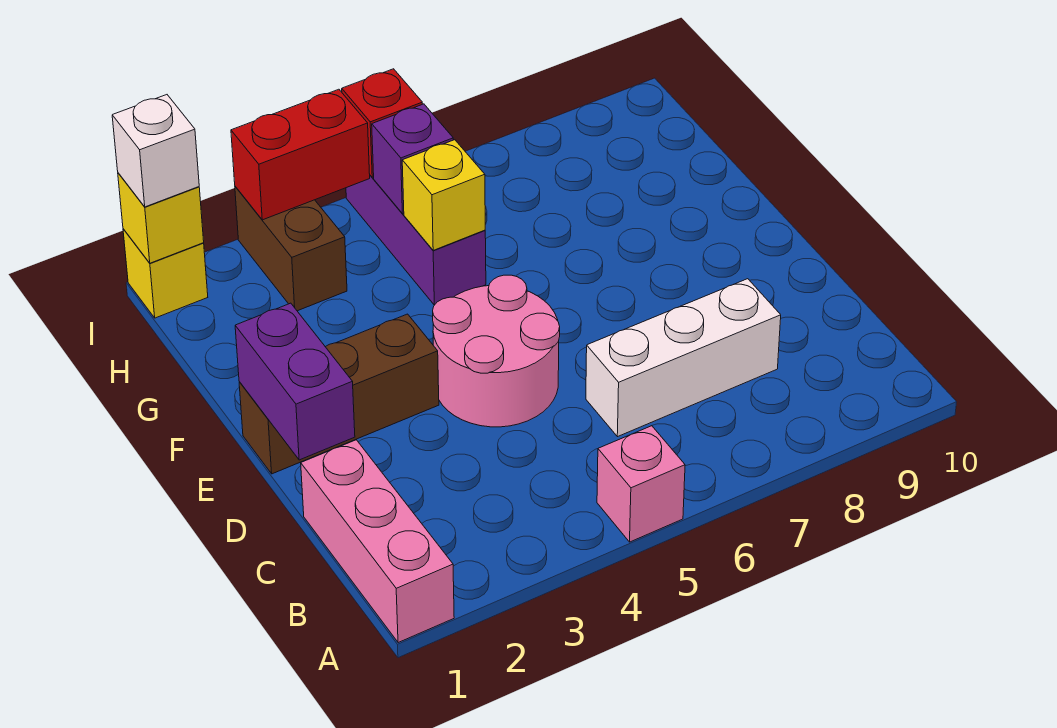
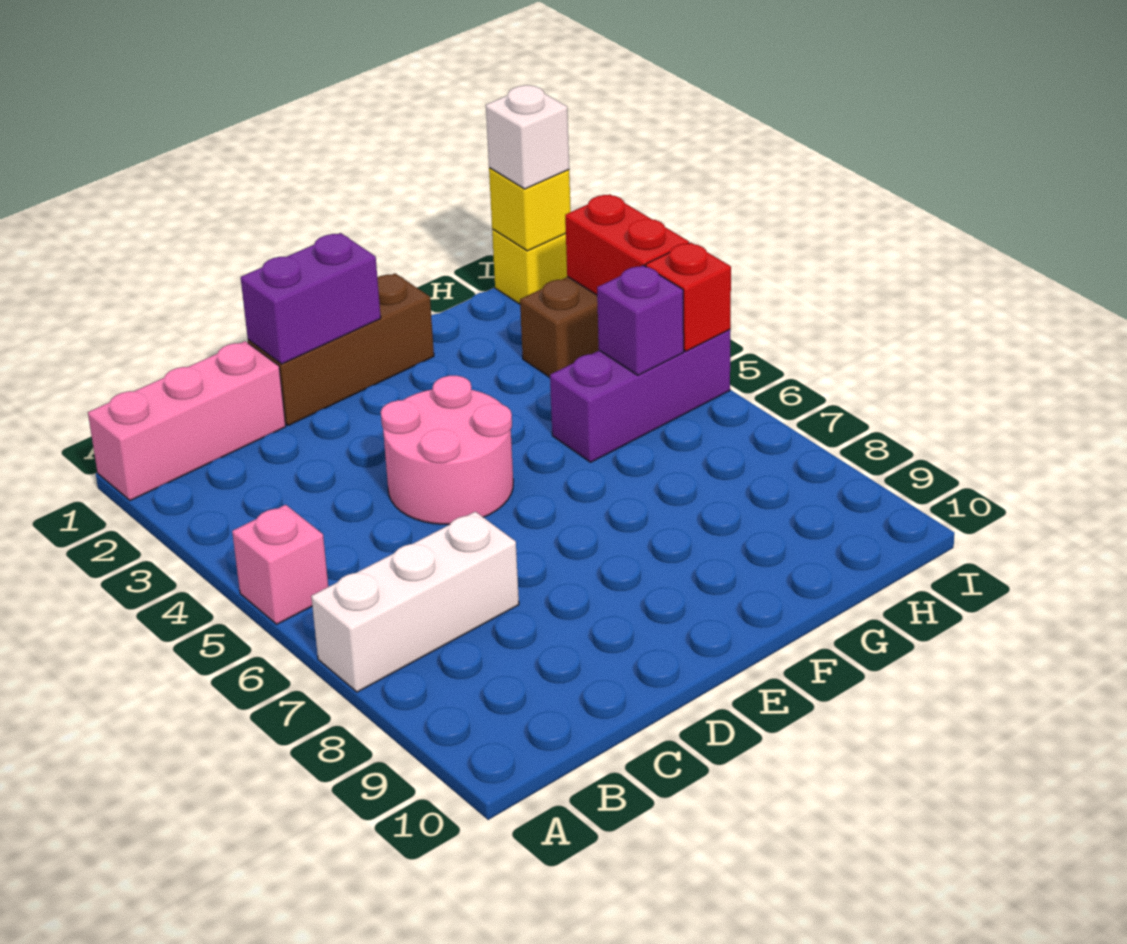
white 1x3 brick [586,279,781,437] -> white 1x3 brick turned to [311,512,519,692]
brown 1x3 brick [239,314,439,474] -> brown 1x3 brick turned to [248,273,434,425]
yellow 1x1 brick [402,140,485,250] -> none

